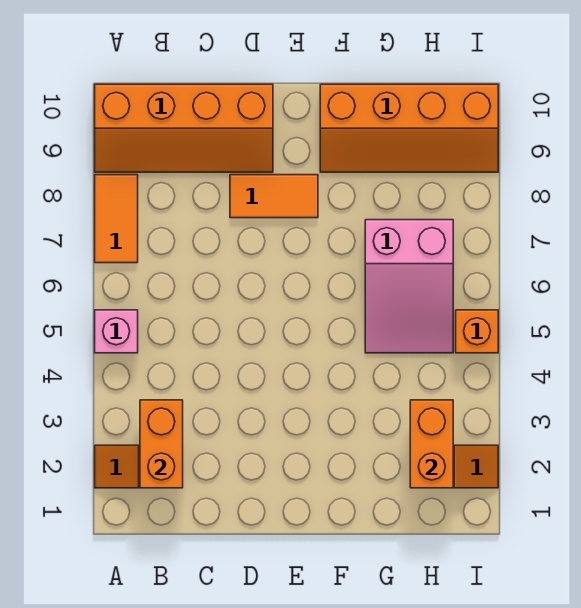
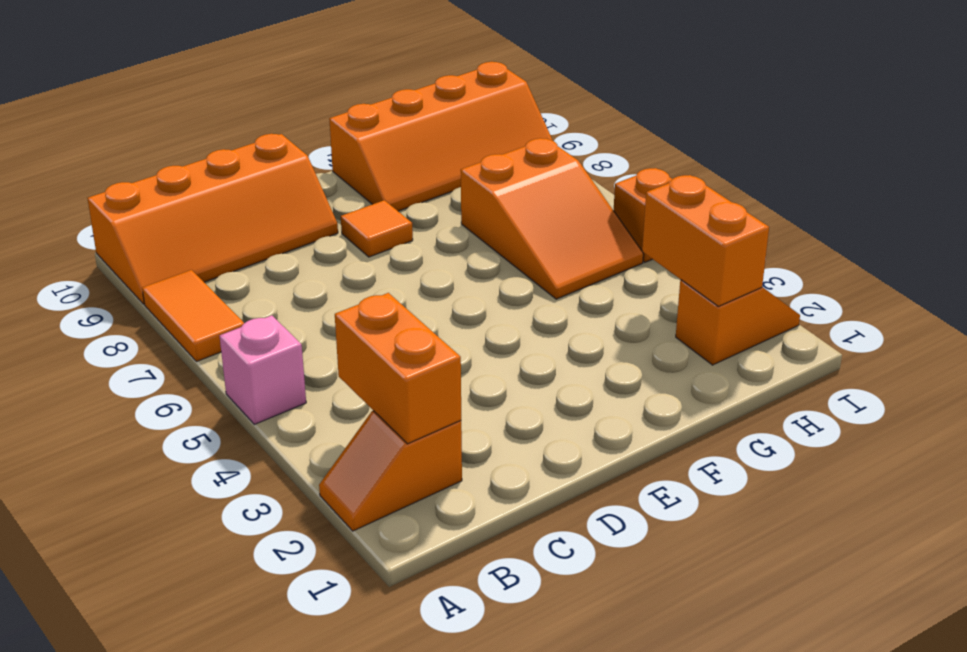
orange 1x2 tile [230,175,318,218] -> orange 1x1 tile [341,200,413,257]
pink 2x3 slope [365,220,453,353] -> orange 2x3 slope [461,138,643,299]

